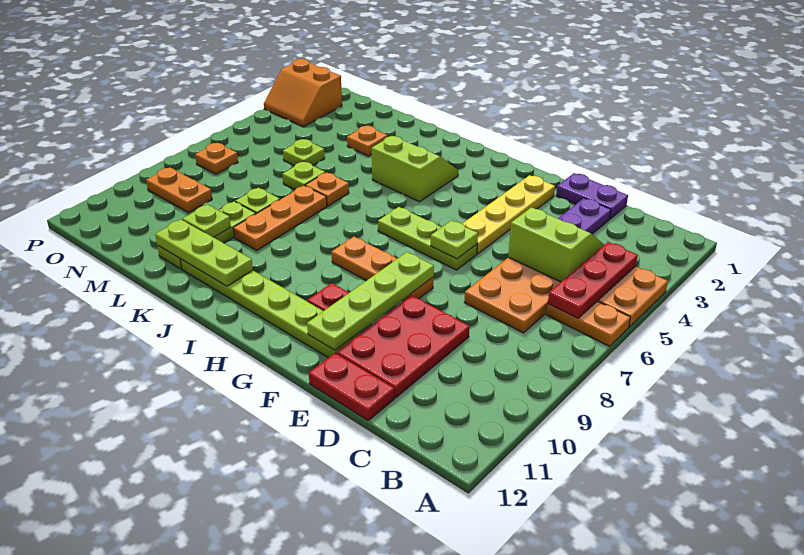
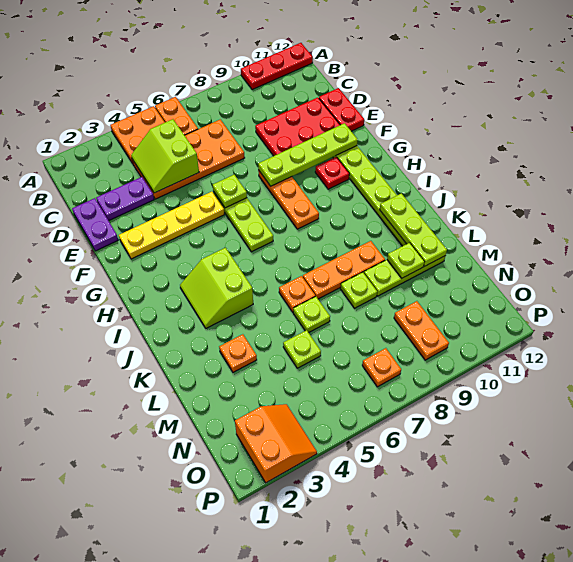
red 1x3 plate [548,242,638,318] -> red 1x3 plate moved to [241,43,313,90]

